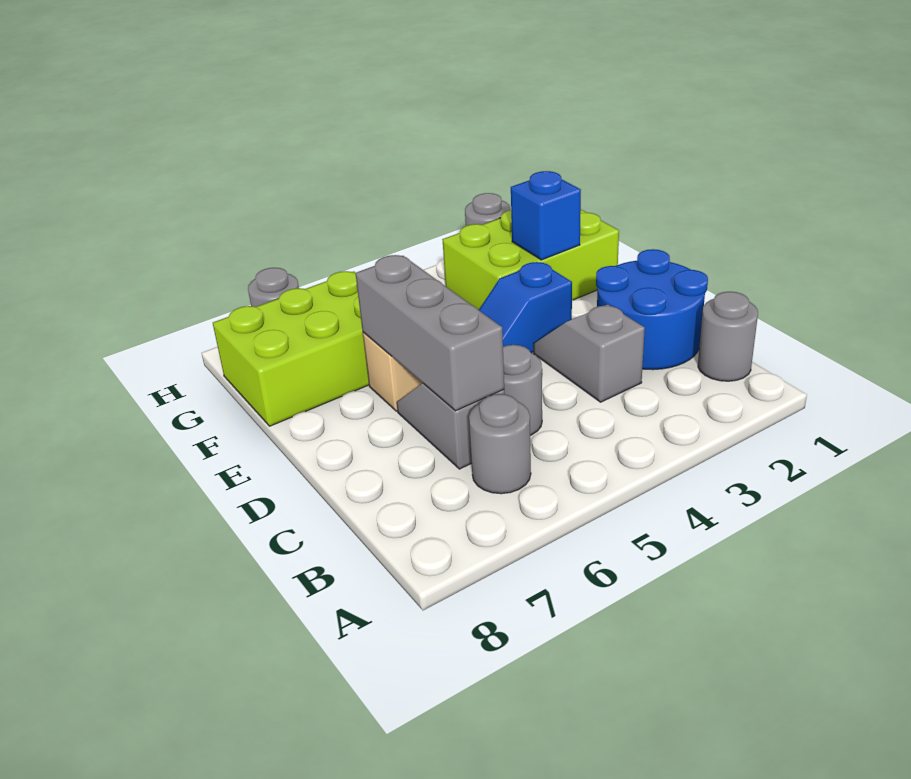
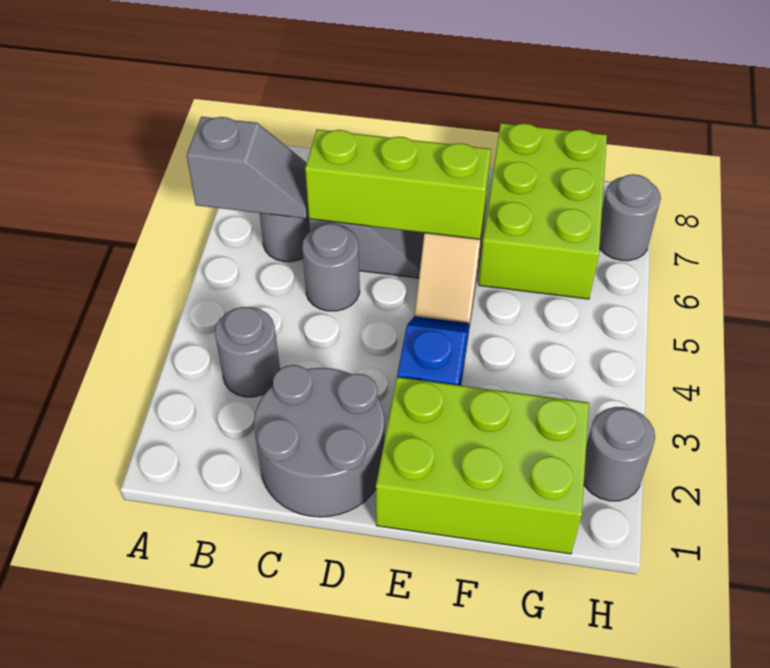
grey 1x1 round brick [698,292,758,381] -> grey 1x1 round brick moved to [215,307,280,397]
blue 2x2 round brick [596,249,708,370] -> grey 2x2 round brick [254,365,384,517]
grey 1x2 slope [533,305,645,402] -> grey 1x2 slope moved to [187,117,308,218]
grey 1x3 brick [356,255,504,411] -> lime 1x3 brick [305,130,491,239]
lime 2x3 brick [442,210,619,310] -> lime 2x3 brick turned to [376,377,589,554]
blue 1x1 brick [511,171,581,260] -> none

